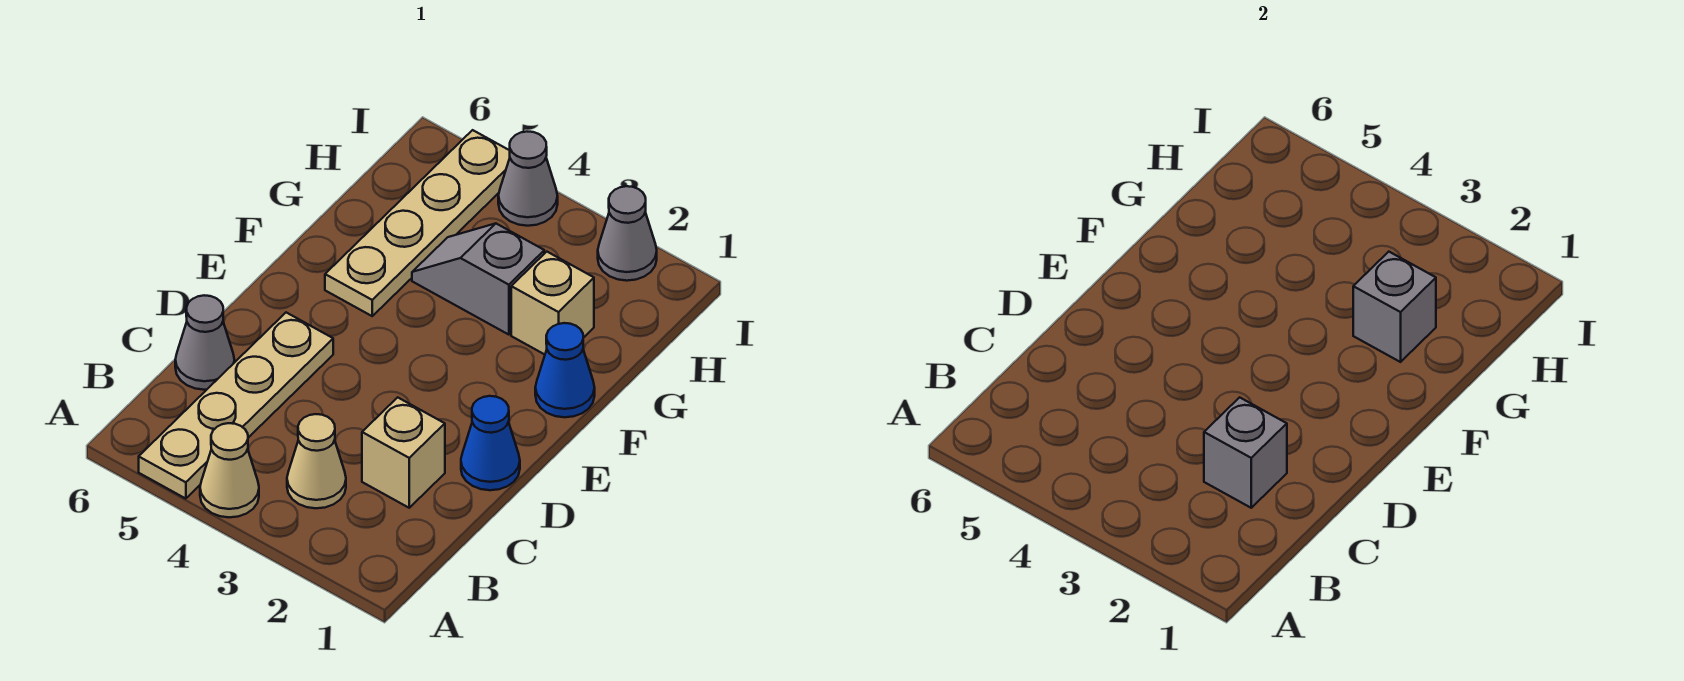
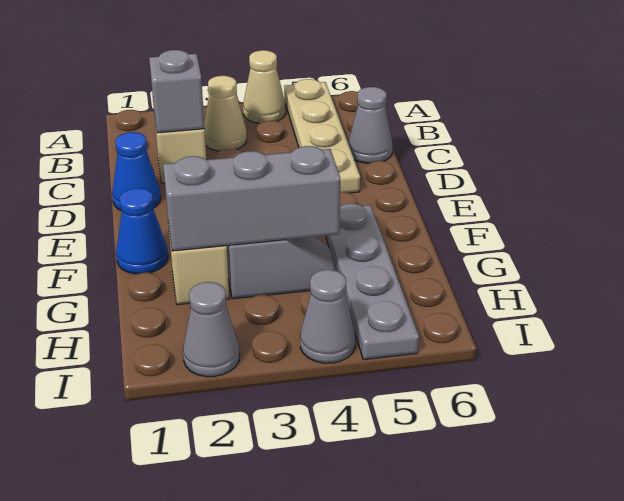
tan 1x4 plate [325,130,510,316] -> grey 1x4 plate [326,203,419,360]
grey 1x1 brick [1353,252,1436,362] -> grey 1x3 brick [163,146,340,251]

